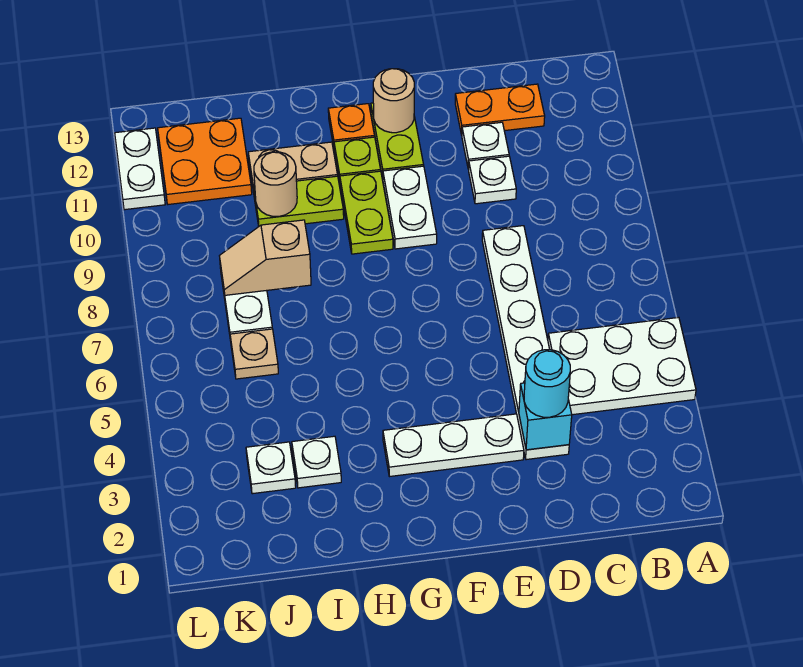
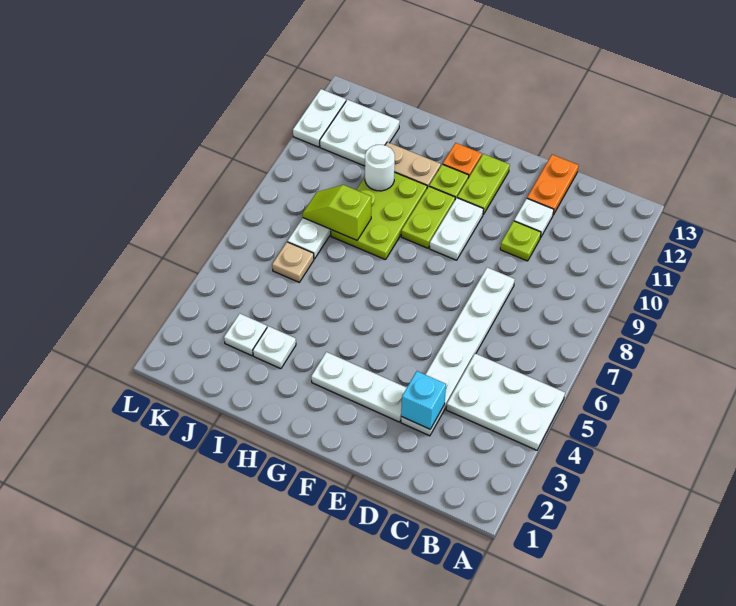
orange 1x2 plate [455,84,545,135] -> orange 1x2 plate turned to [527,155,579,215]
cyan 1x1 round brick [524,350,570,417] -> none
white 1x1 plate [469,156,516,204] -> lime 1x1 plate [500,221,541,261]
tan 1x1 round brick [373,69,414,133] -> none
lime 1x2 plate [253,176,344,226] -> lime 2x3 plate [331,172,427,260]
tan 1x2 slope [220,220,311,295] -> lime 1x2 slope [303,185,371,240]
tan 1x1 round brick [254,152,297,216] -> white 1x1 round brick [365,145,395,191]
orange 2x2 plate [158,118,252,204] -> white 2x2 plate [320,100,400,166]

